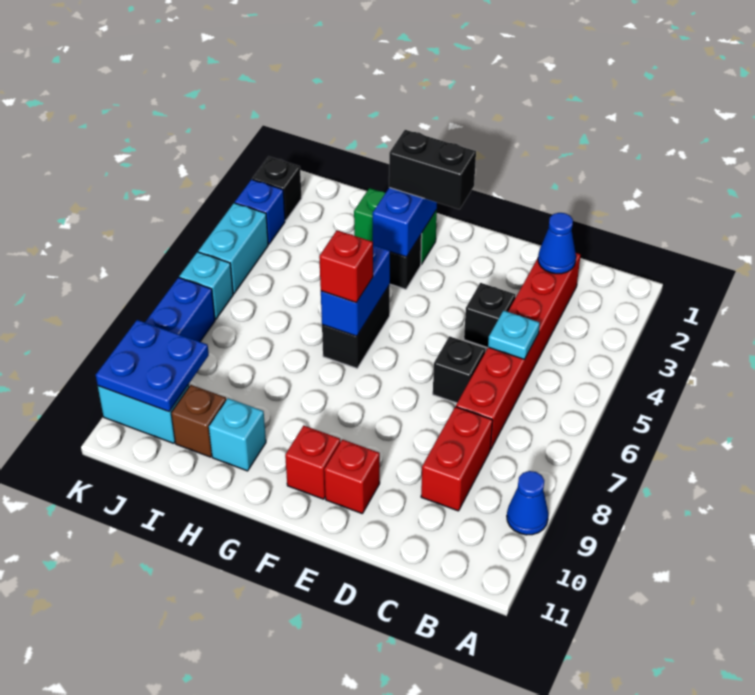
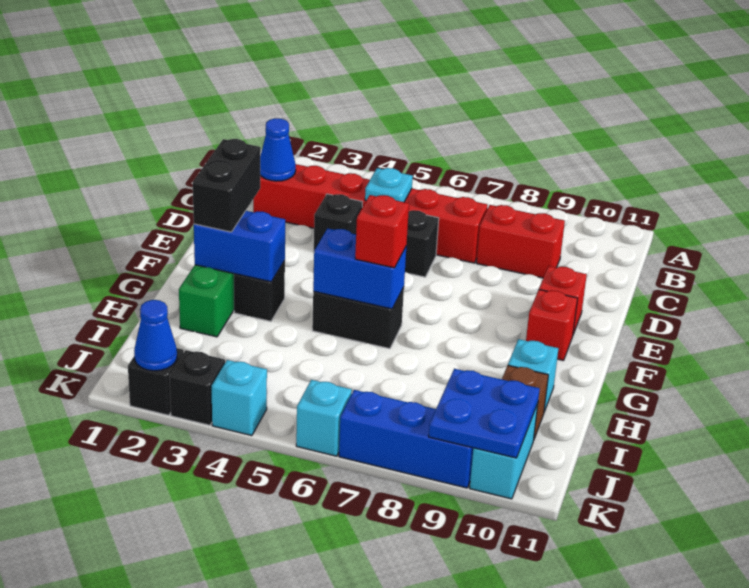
blue 1x1 cone [507,471,548,535] -> blue 1x1 cone moved to [134,300,177,371]
blue 1x1 brick [235,179,285,244] -> black 1x1 brick [169,350,225,425]
cyan 1x2 brick [198,203,268,294] -> cyan 1x1 brick [212,360,267,436]

